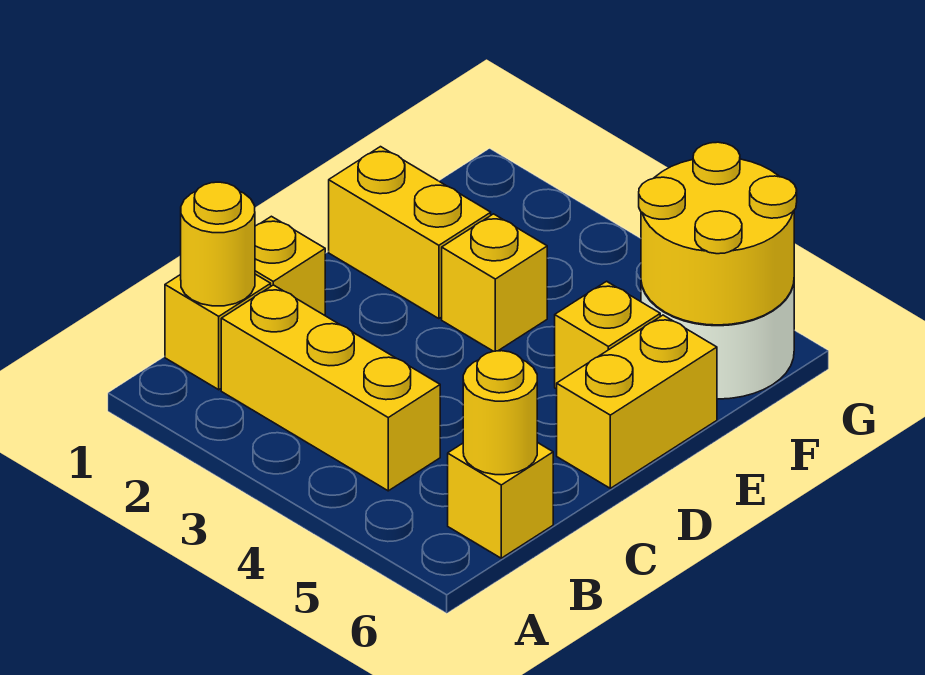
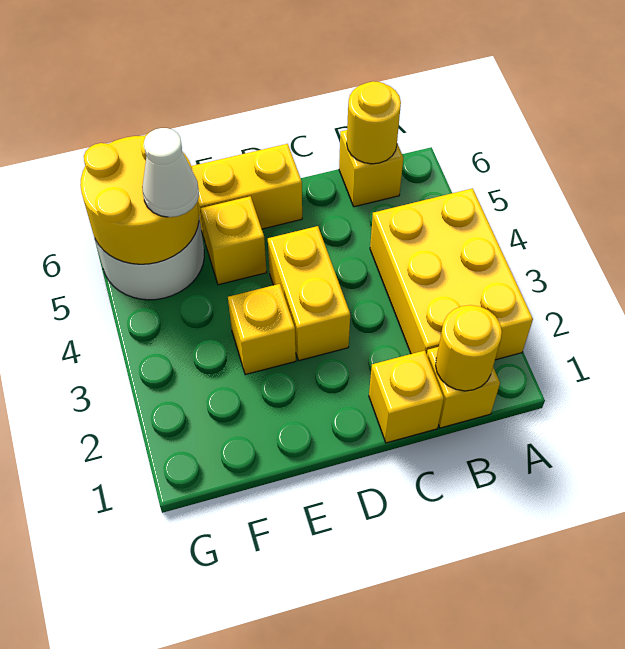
yellow 1x3 brick [221,285,440,491] -> yellow 2x3 brick [370,188,533,360]
yellow 1x2 brick [329,147,491,319] -> yellow 1x2 brick moved to [268,226,350,361]
none -> white 1x1 cone [142,128,199,217]

